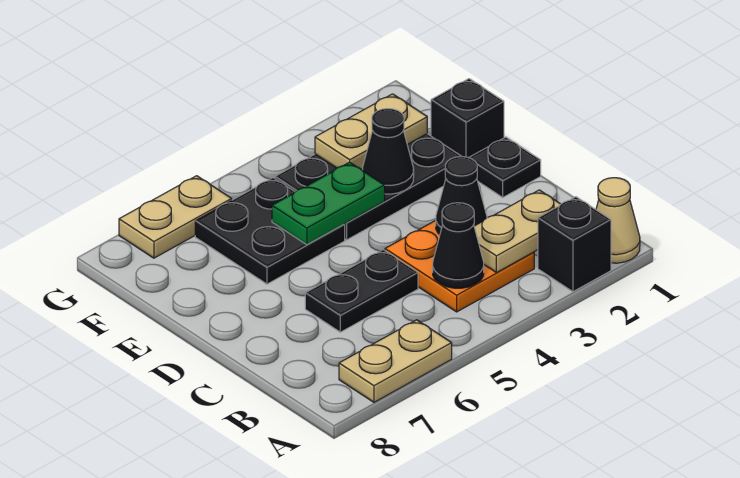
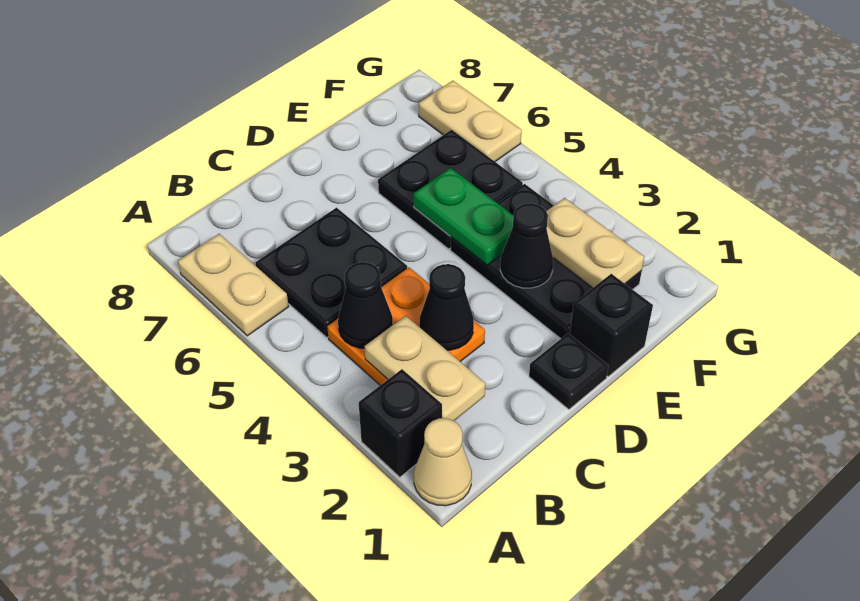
black 1x2 plate [305,250,418,332] -> black 2x2 plate [255,208,407,337]

